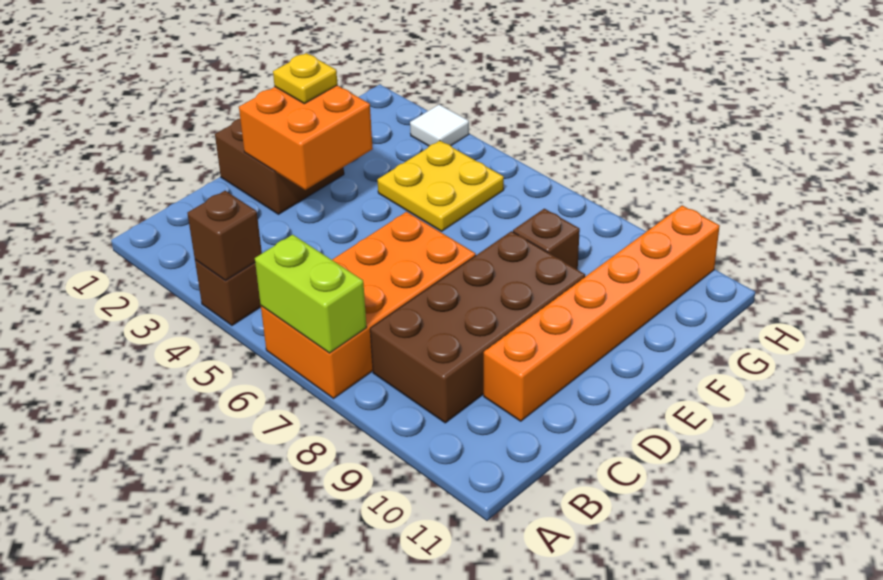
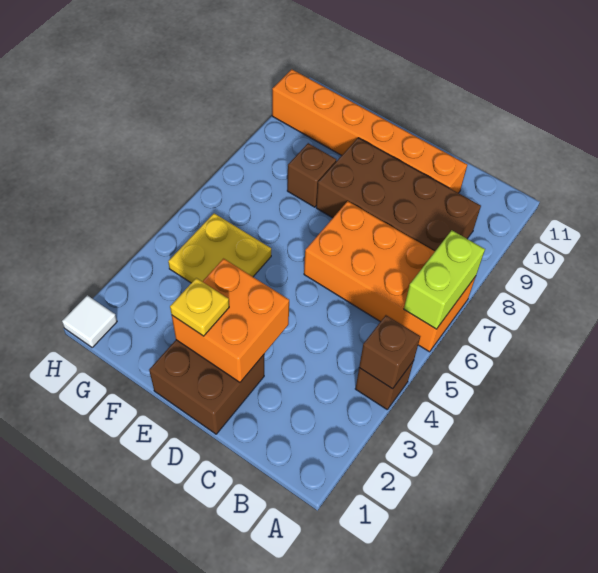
white 1x1 tile [410,104,469,146] -> white 1x1 tile moved to [62,295,117,348]

